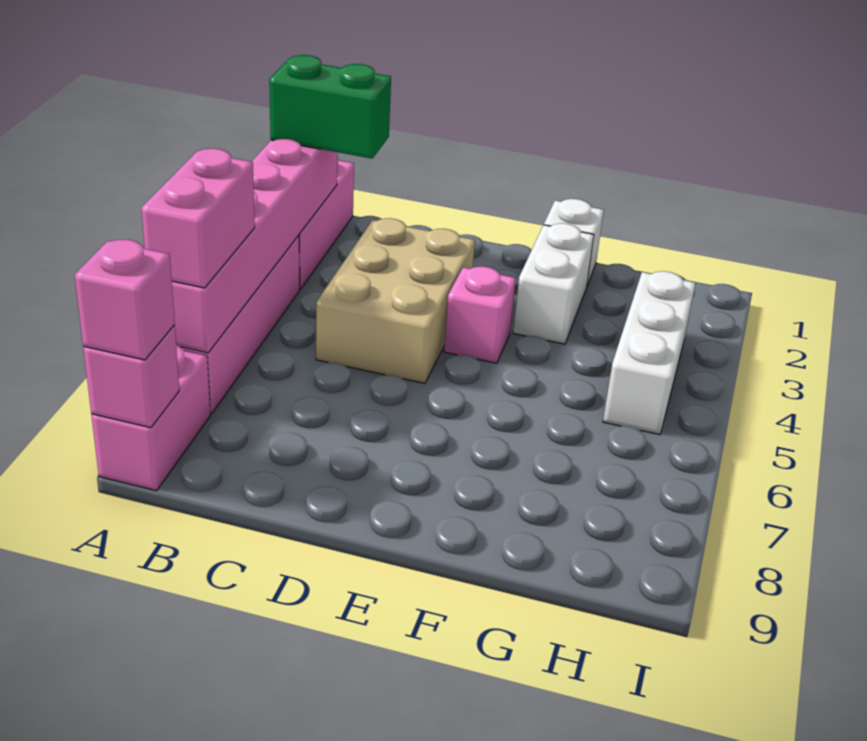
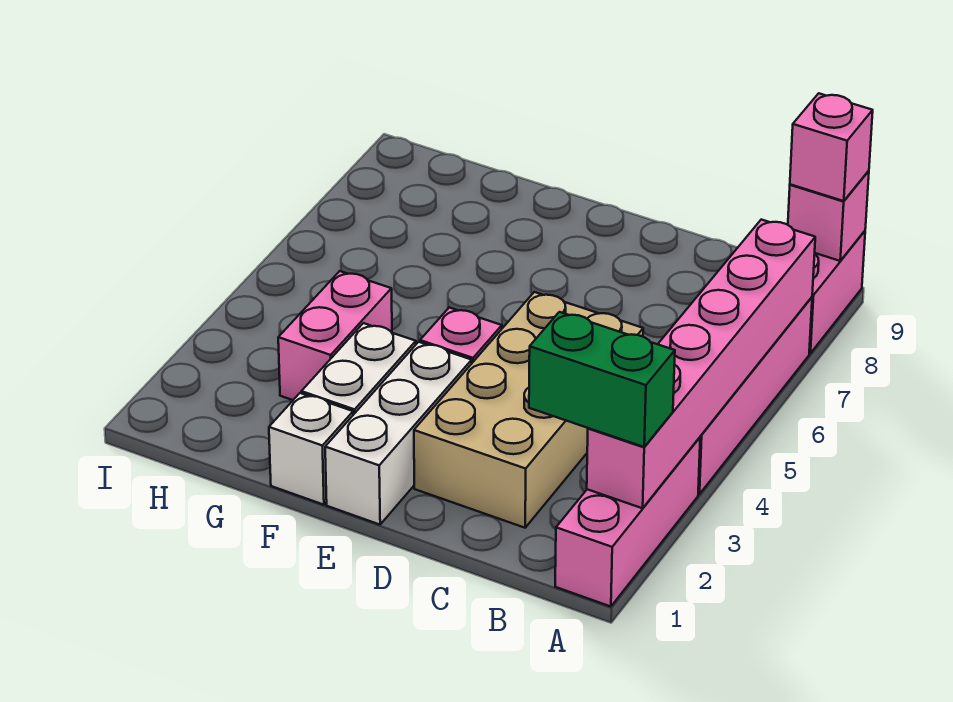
pink 1x2 brick [141,149,255,288] -> pink 1x2 brick moved to [278,271,392,400]
tan 2x3 brick [316,218,475,383] -> tan 2x4 brick [414,292,643,528]
white 1x3 brick [603,271,695,435] -> white 1x3 brick moved to [325,342,472,525]

